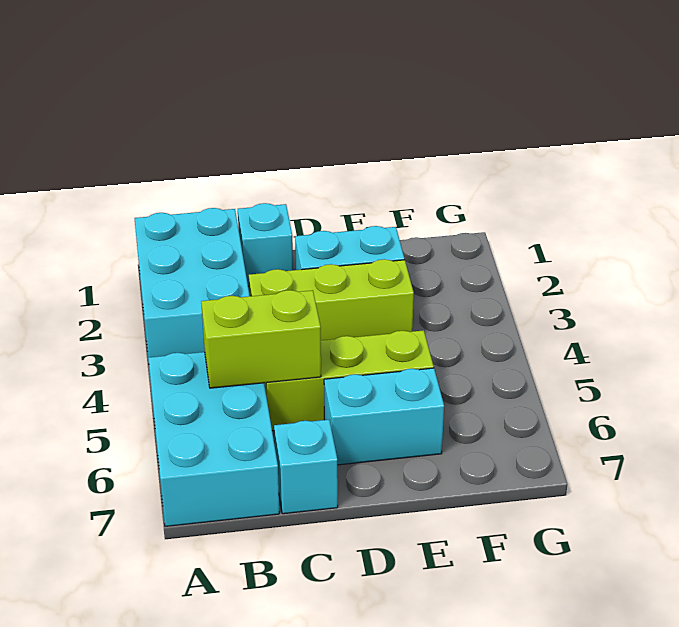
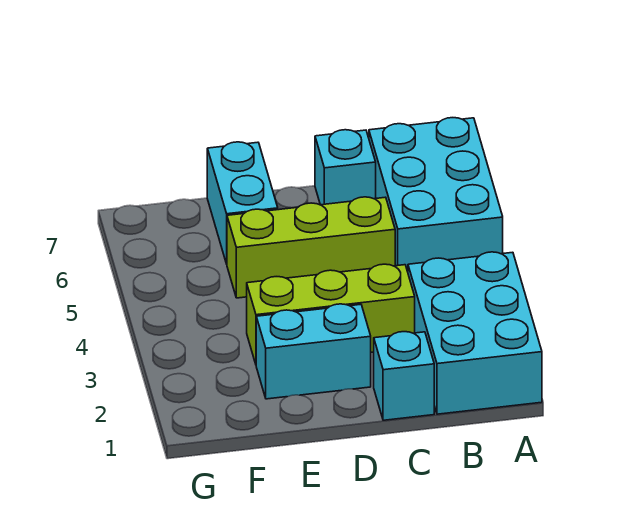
lime 1x2 brick [201,290,321,388] -> none
cyan 1x2 brick [324,368,444,465] -> cyan 1x2 brick turned to [207,142,278,264]

